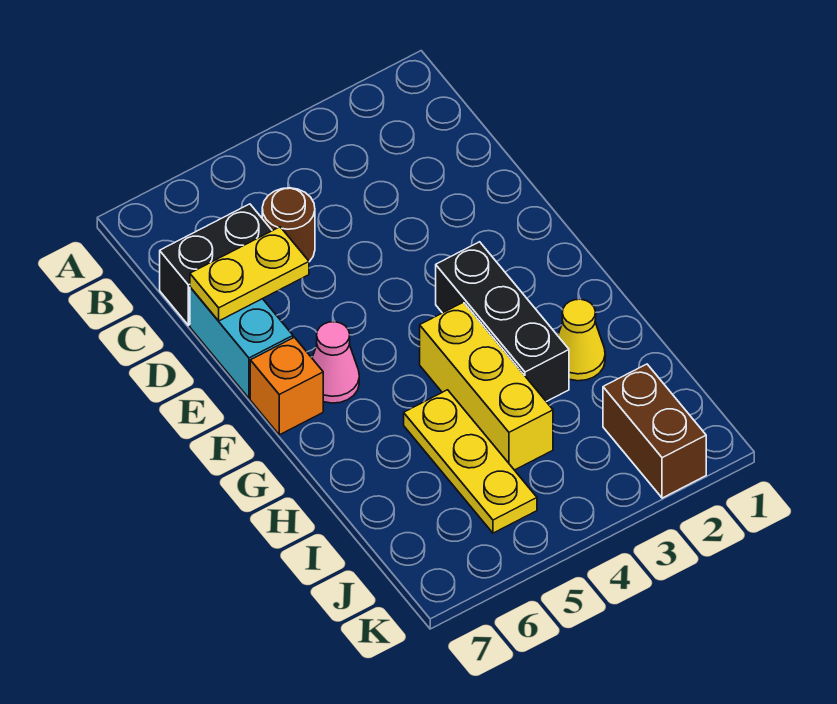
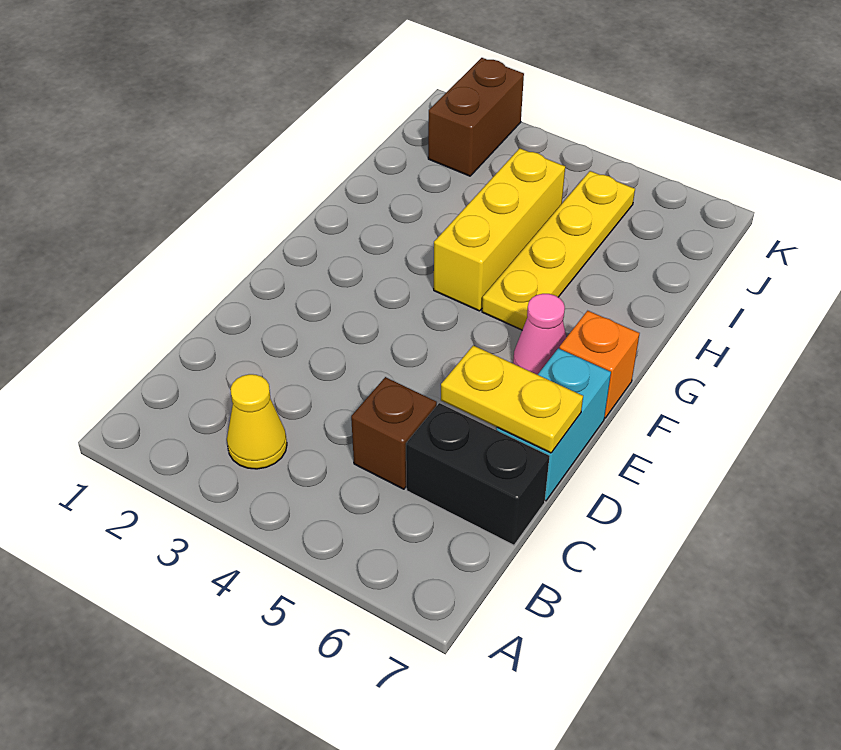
brown 1x1 round brick [262,188,315,262] -> brown 1x1 brick [351,377,437,489]
black 1x3 brick [436,242,569,402] -> none
yellow 1x1 cone [558,299,605,381] -> yellow 1x1 cone moved to [227,374,287,469]
yellow 1x3 plate [404,390,537,533] -> yellow 1x4 plate [482,171,635,330]

